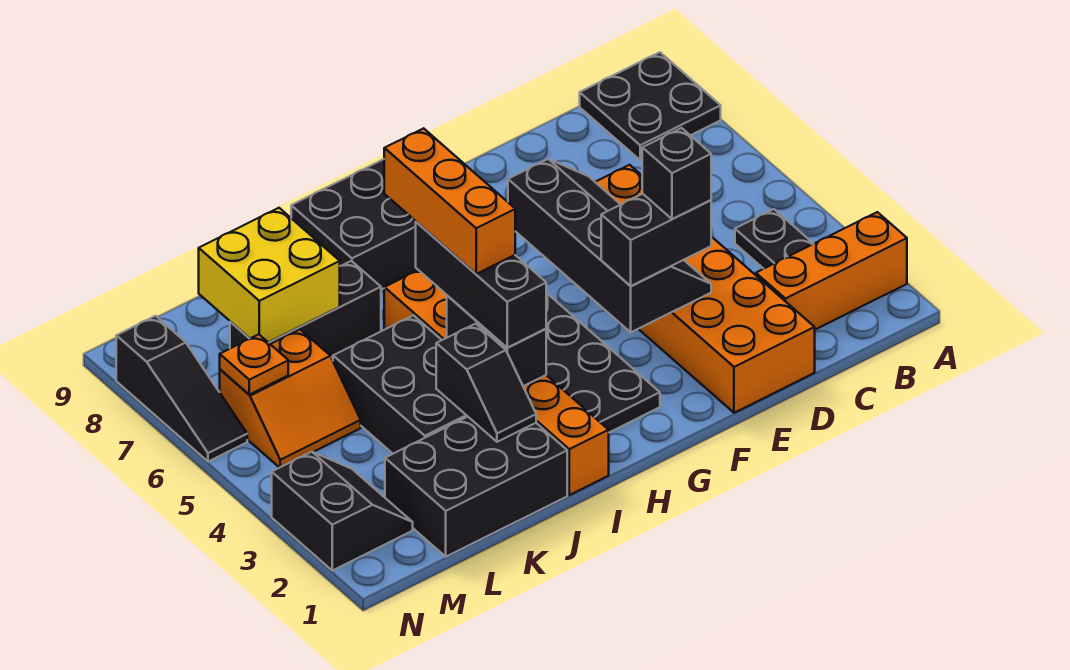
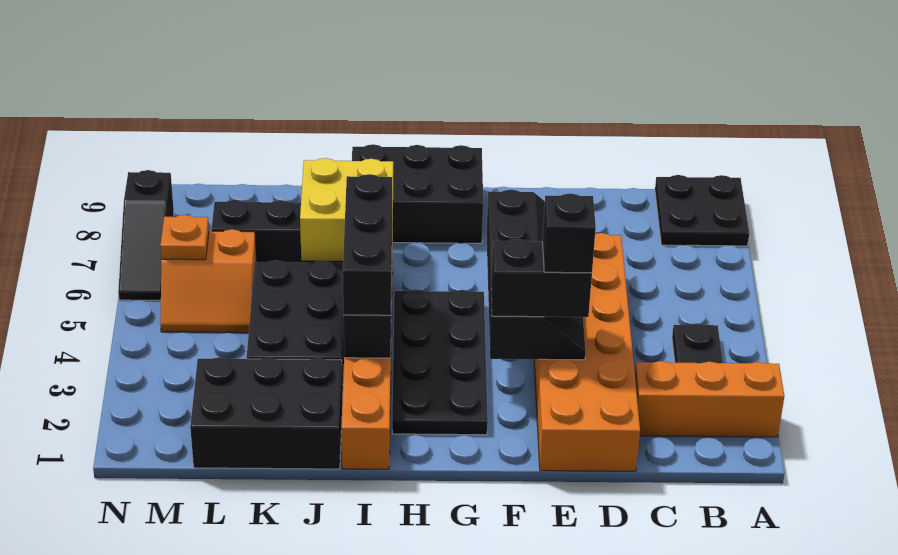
orange 1x3 brick [384,128,515,274] -> none
black 1x2 slope [436,324,536,442] -> none
yellow 2x2 brick [199,208,340,342] -> yellow 2x2 brick moved to [300,158,393,261]
black 2x2 slope [272,452,413,571] -> none

